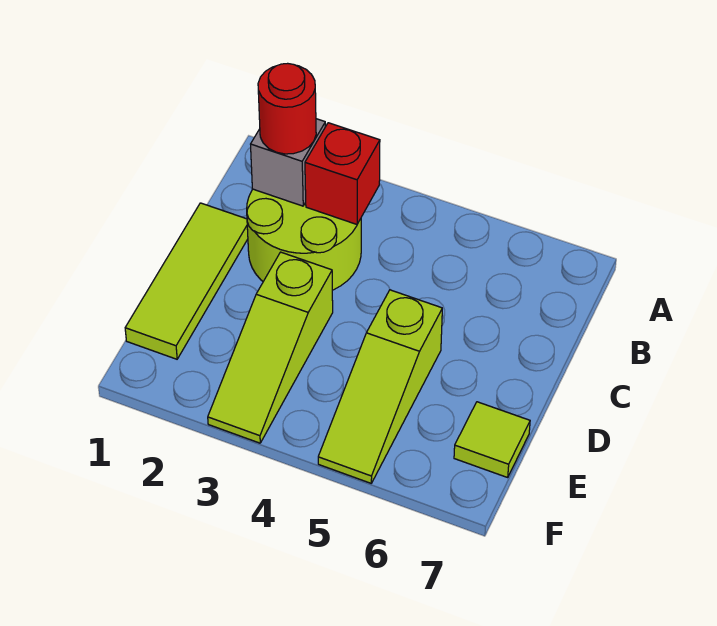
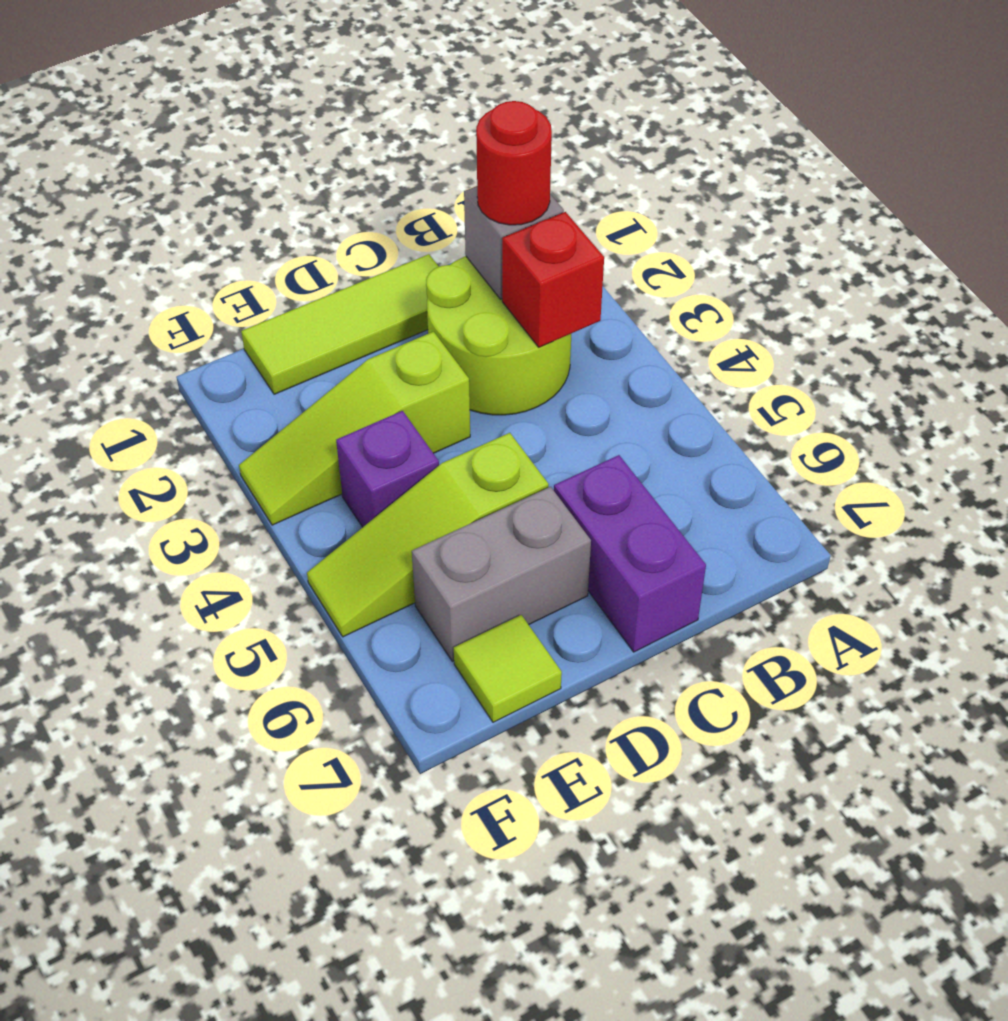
none -> purple 1x2 brick [554,455,706,652]
none -> grey 1x2 brick [412,487,591,662]
none -> purple 1x1 brick [336,411,439,527]

